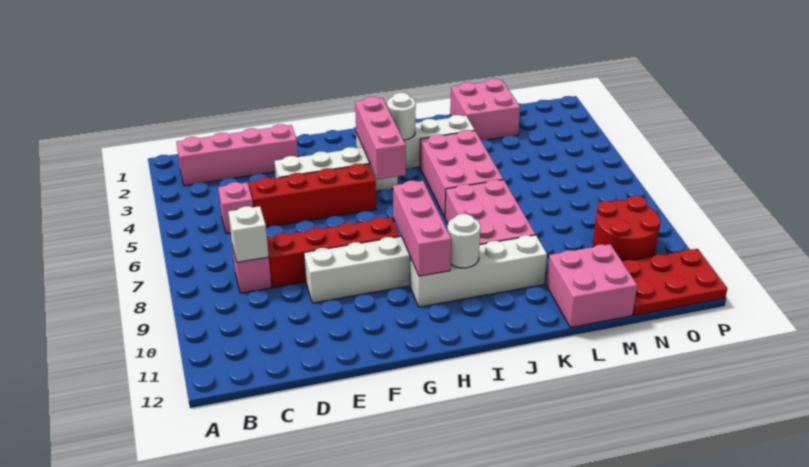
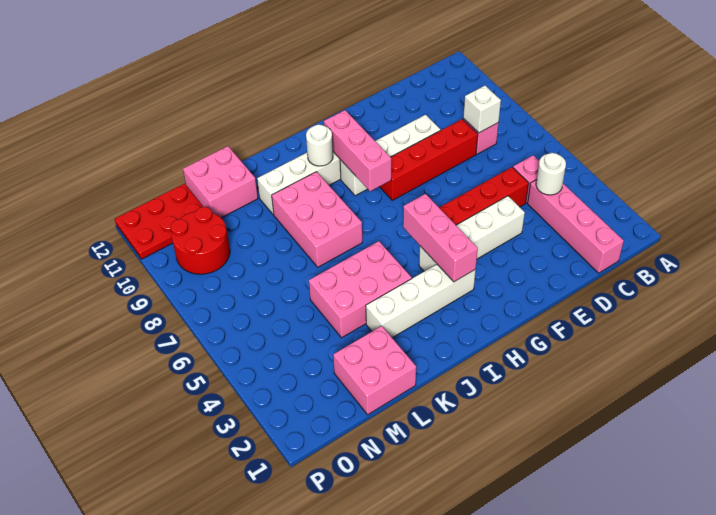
pink 1x4 brick [176,124,298,186] -> pink 1x4 brick turned to [528,180,624,273]
white 1x1 round brick [387,93,416,140] -> white 1x1 round brick moved to [536,153,566,195]
pink 2x3 brick [420,130,503,217] -> pink 2x3 brick turned to [309,241,412,338]

